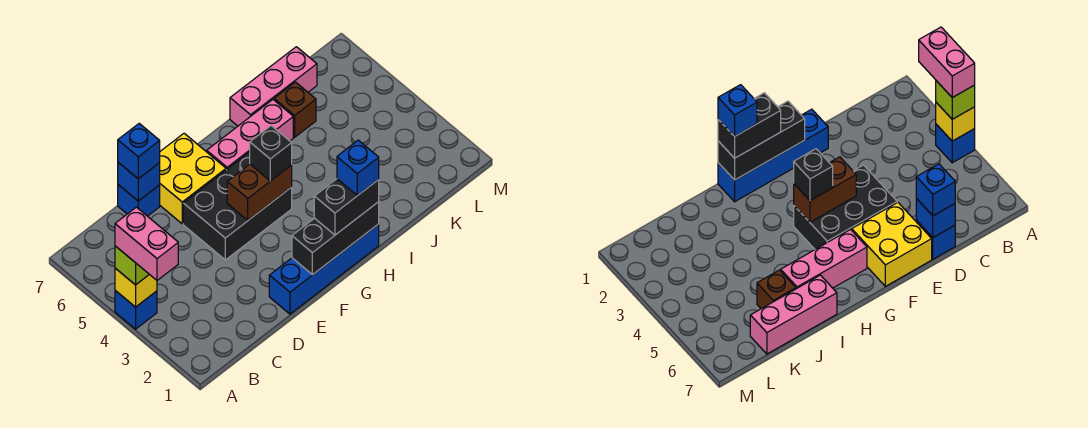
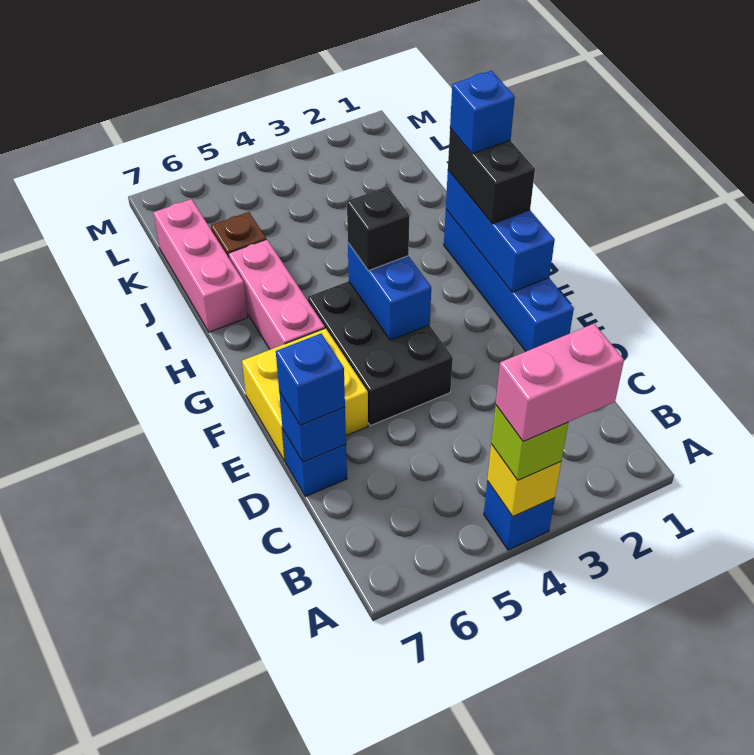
black 1x3 brick [292,202,379,275] -> blue 1x3 brick [446,170,555,292]
brown 1x2 brick [227,164,292,220] -> blue 1x2 brick [348,243,431,340]

